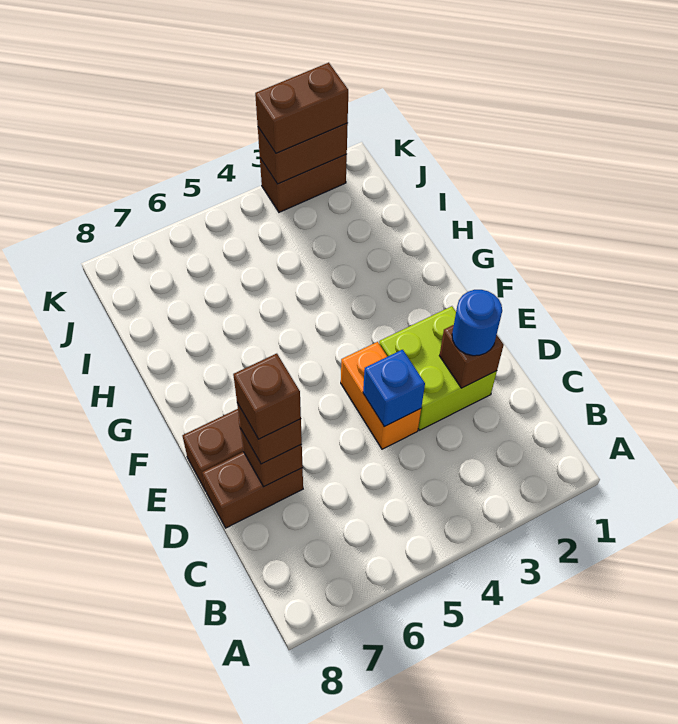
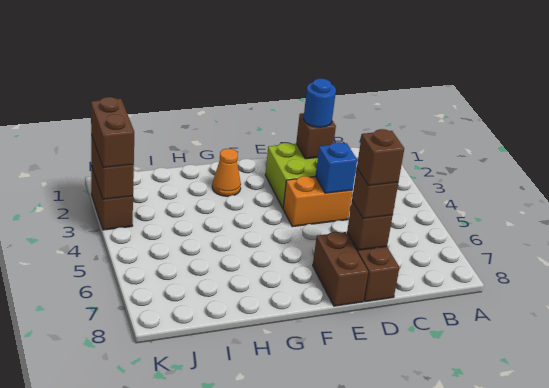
none -> orange 1x1 cone [212,149,241,196]

